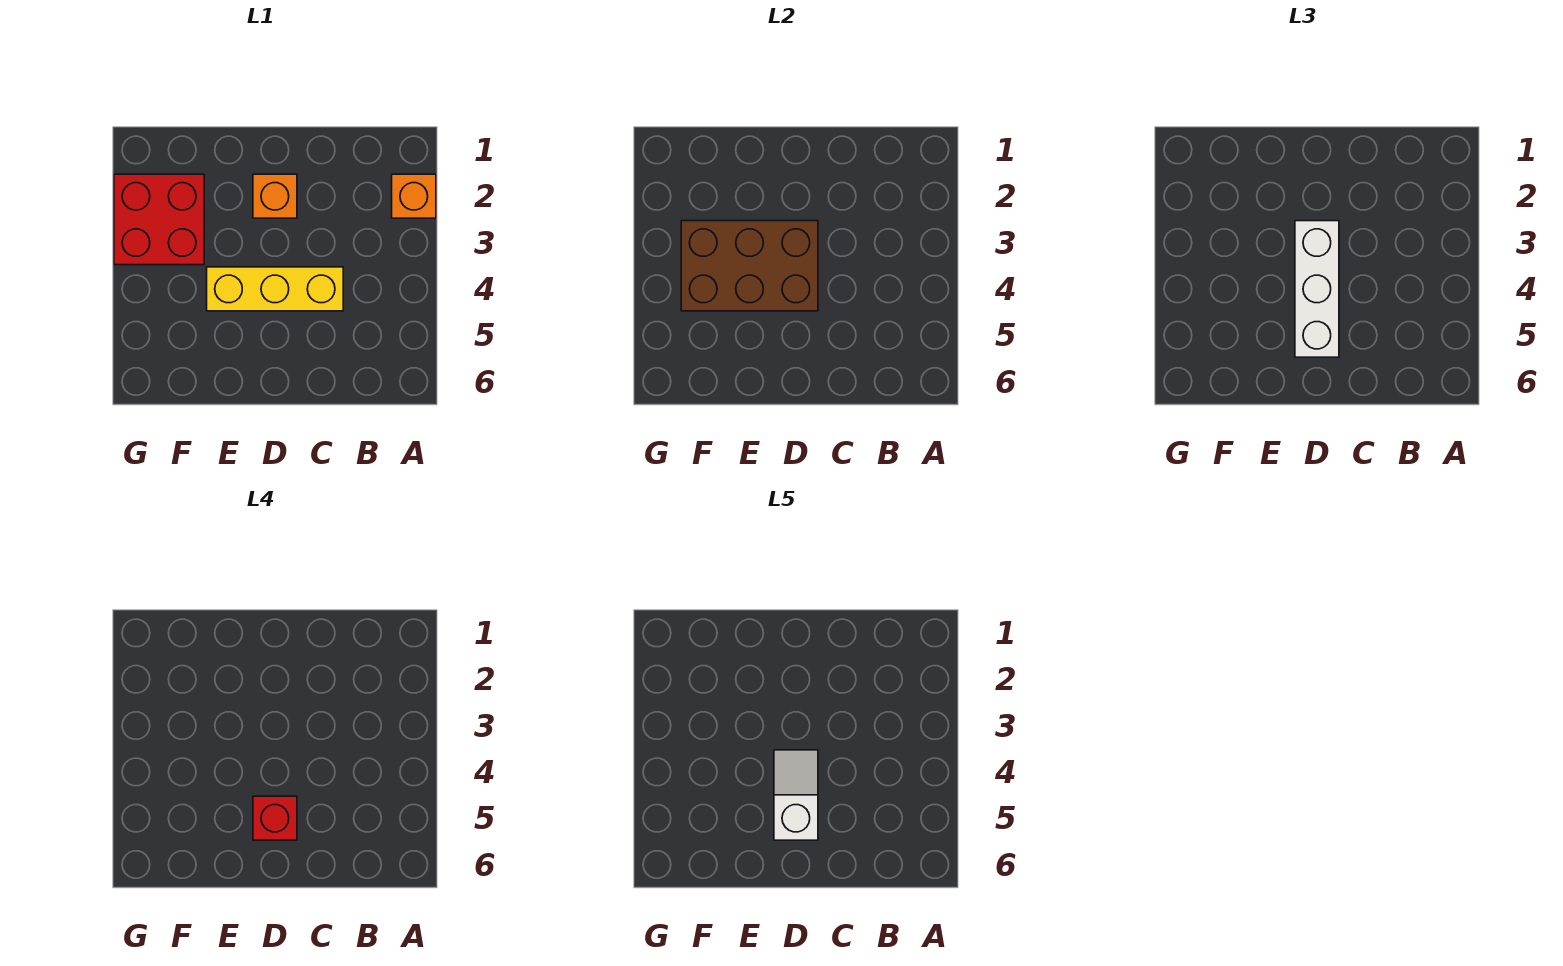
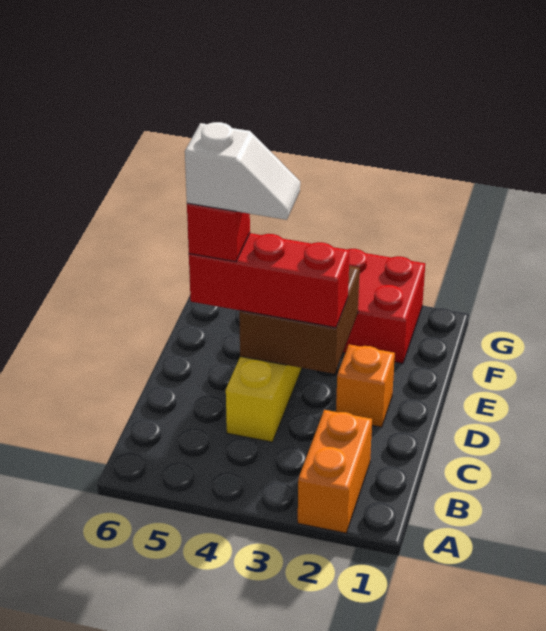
orange 1x1 brick [392,174,436,218] -> orange 1x2 brick [298,410,372,533]
brown 2x3 brick [681,221,818,311] -> brown 2x2 brick [239,266,360,374]
white 1x3 brick [1295,221,1339,357] -> red 1x3 brick [189,233,350,327]

